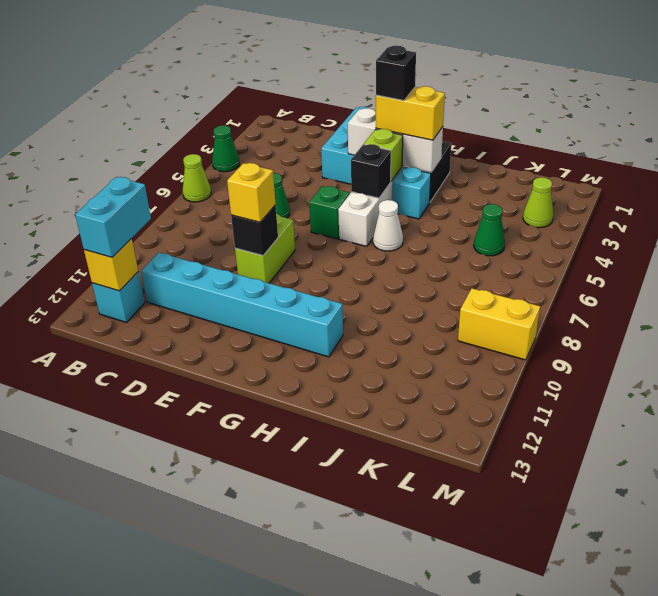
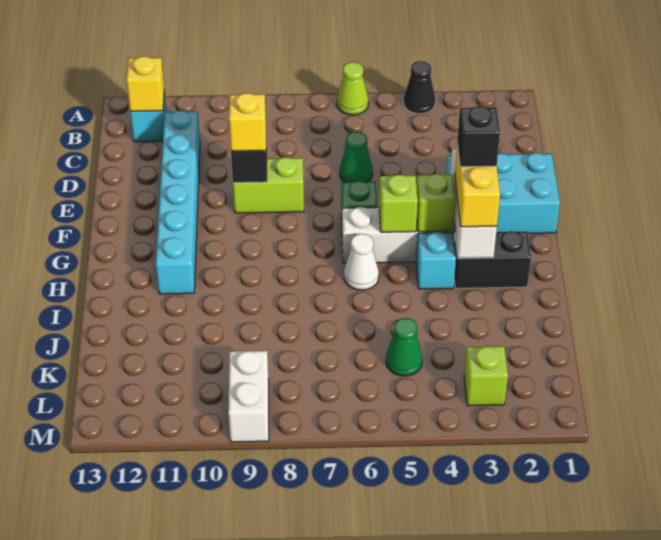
green 1x1 cone [212,125,239,172] -> black 1x1 cone [403,61,435,114]
cyan 1x2 brick [75,177,151,257] -> none
black 1x1 brick [351,144,391,198] -> lime 1x1 brick [379,175,418,232]
lime 1x1 cone [523,177,553,228] -> lime 1x1 brick [464,346,508,406]
yellow 1x2 brick [458,289,540,360] -> white 1x2 brick [228,351,269,442]

